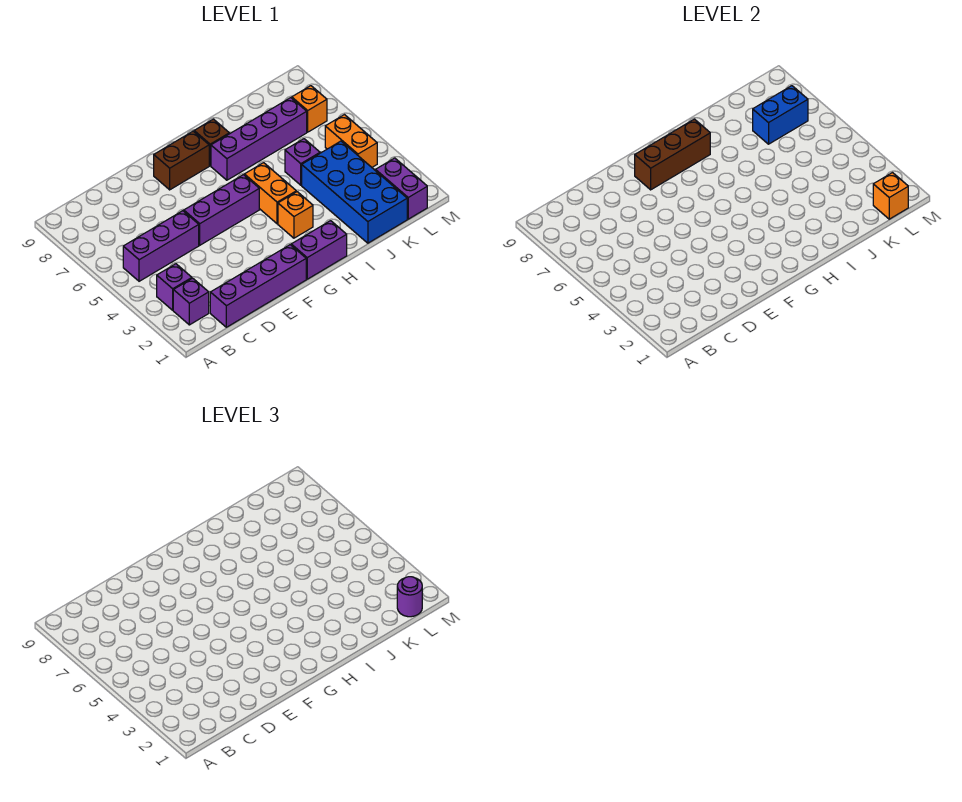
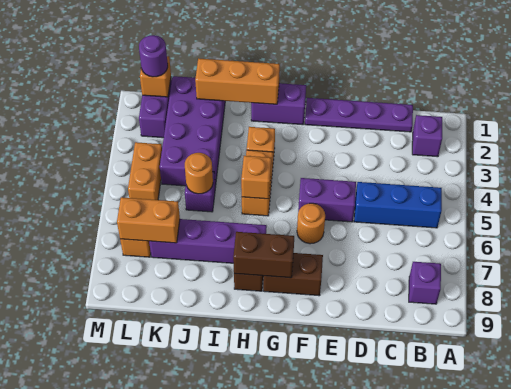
purple 1x1 brick [157,264,192,310] -> purple 1x1 brick moved to [409,262,441,304]
purple 1x3 brick [123,211,199,281] -> blue 1x3 brick [354,182,442,228]
purple 1x4 brick [210,245,306,327] -> purple 1x4 plate [305,98,413,132]
purple 1x3 brick [184,175,259,245] -> purple 1x2 brick [298,178,356,222]
none -> orange 1x1 round brick [297,203,325,244]
brown 1x3 brick [635,119,710,190] -> brown 1x2 brick [233,232,294,278]
none -> orange 1x3 brick [195,58,280,104]
none -> orange 1x1 brick [241,156,271,199]
blue 2x4 brick [302,141,407,243] -> purple 2x4 brick [160,76,225,187]
none -> orange 1x1 round brick [185,153,213,194]
blue 1x2 brick [753,86,808,144] -> orange 1x2 brick [117,197,180,243]

